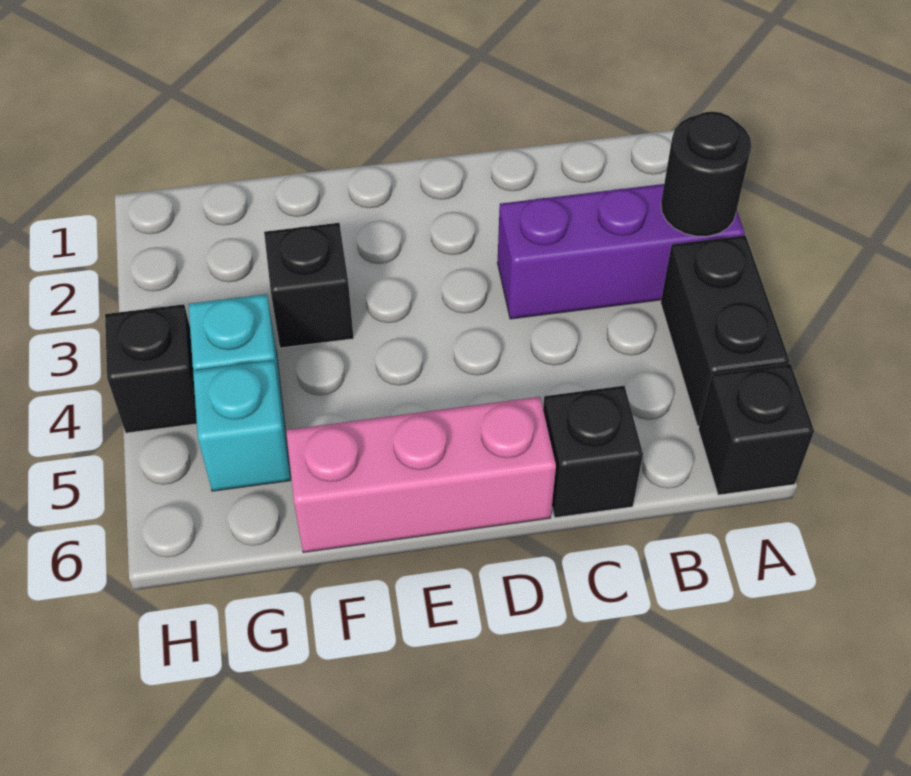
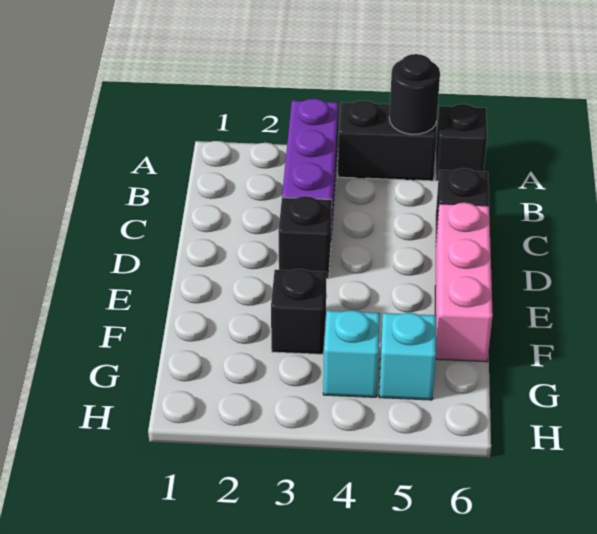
black 1x1 round brick [661,111,752,236] -> black 1x1 round brick moved to [389,54,440,134]
black 1x1 brick [105,304,197,433] -> black 1x1 brick moved to [278,196,332,279]

